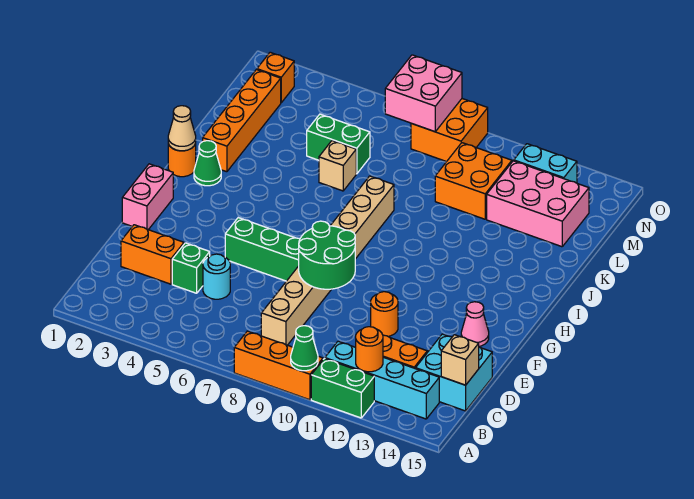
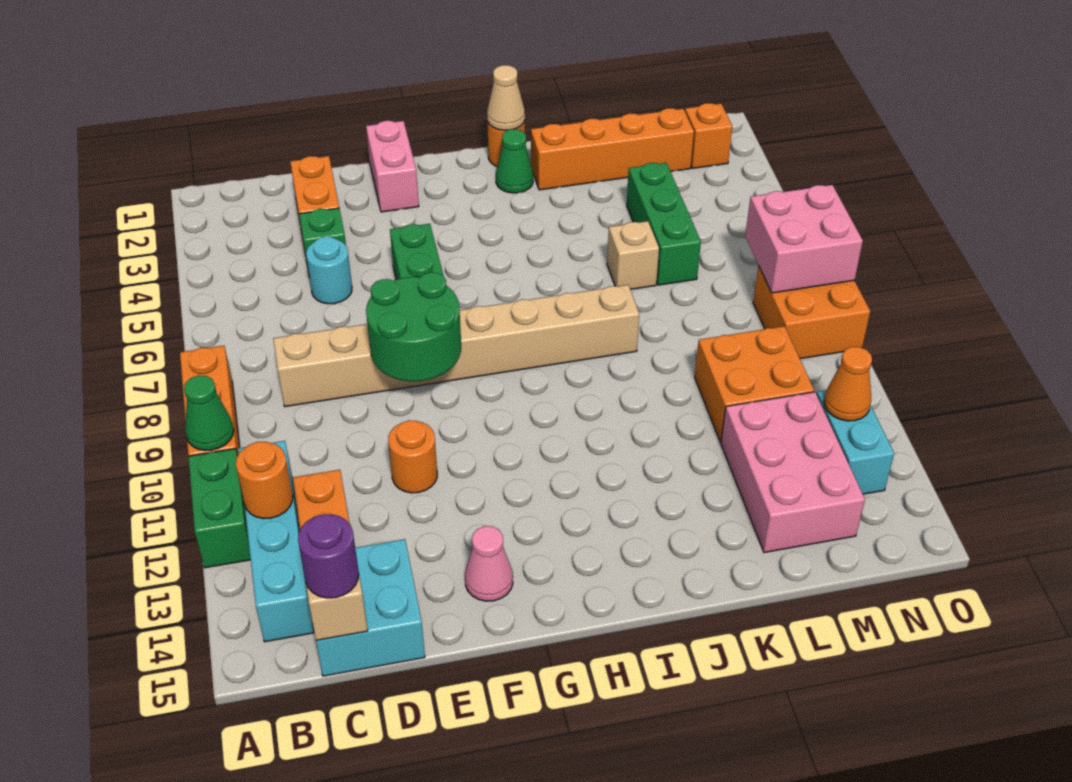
none -> purple 1x1 round brick [298,514,359,598]
pink 1x2 brick [122,164,173,230] -> pink 1x2 brick turned to [366,121,419,212]
green 1x2 brick [307,114,370,174] -> green 1x3 brick [627,163,701,285]
none -> orange 1x1 cone [824,347,872,421]

